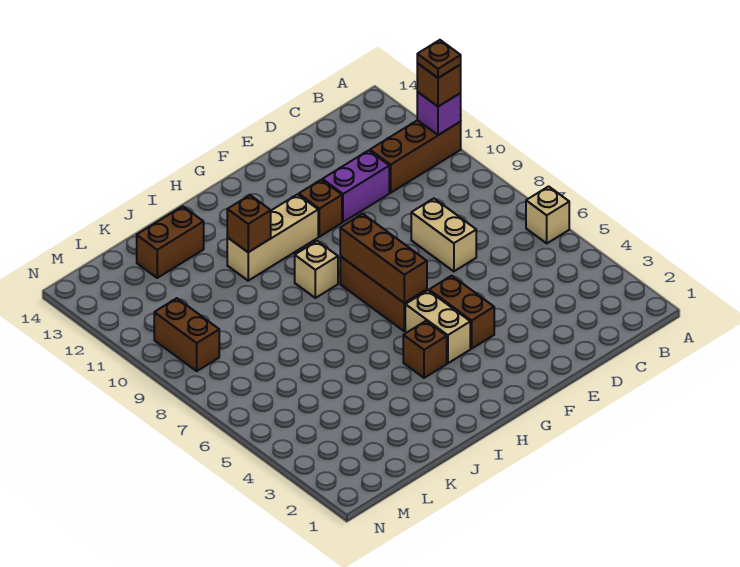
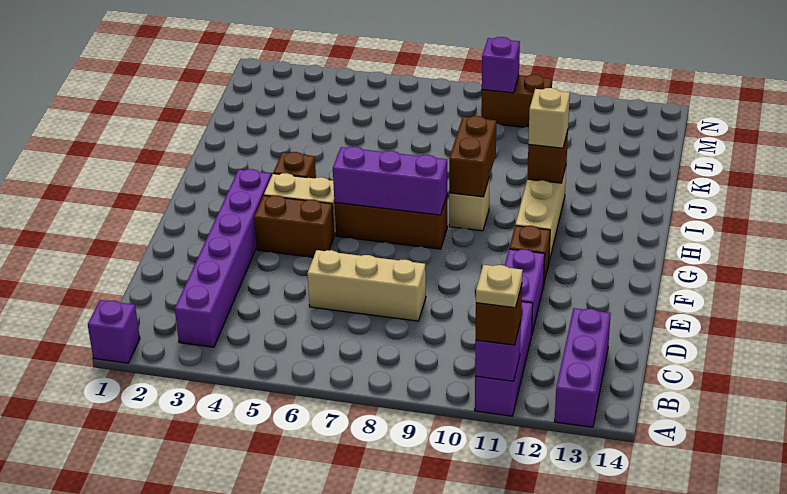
none -> purple 1x1 brick [88,300,140,363]
tan 1x1 brick [526,186,569,243] -> tan 1x1 brick moved to [528,88,570,148]
brown 1x3 brick [370,120,461,193] -> purple 1x3 brick [475,302,533,416]
brown 1x1 plate [417,40,461,78] -> tan 1x1 plate [476,265,523,308]
none -> purple 1x3 brick [555,308,611,427]
none -> purple 1x6 brick [175,169,271,347]
tan 1x2 brick [411,199,476,271] -> tan 1x3 brick [307,250,426,321]
brown 1x3 brick [340,214,427,303] -> purple 1x3 brick [333,147,447,215]
brown 1x2 brick [137,206,204,278] -> brown 1x2 brick moved to [449,116,496,197]
none -> purple 1x1 brick [482,37,520,93]

